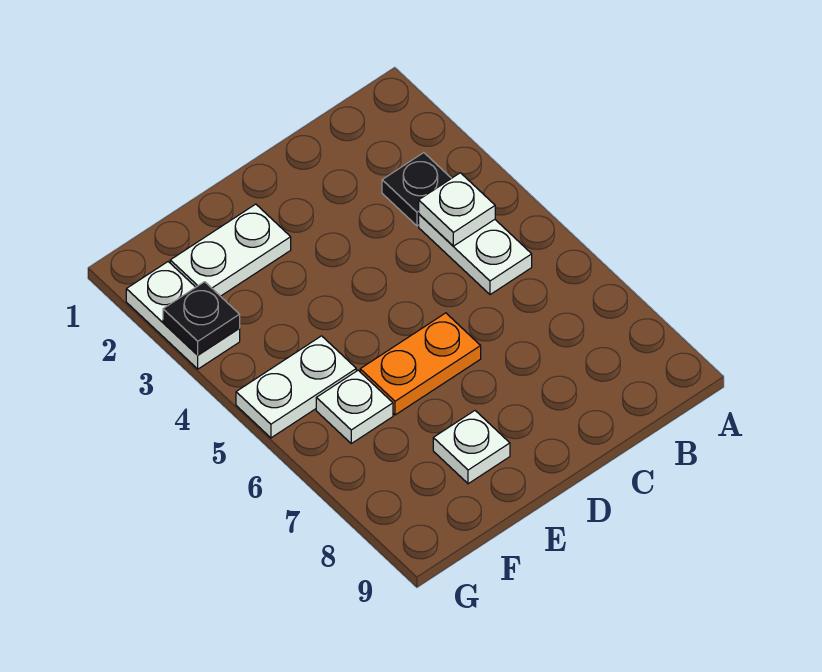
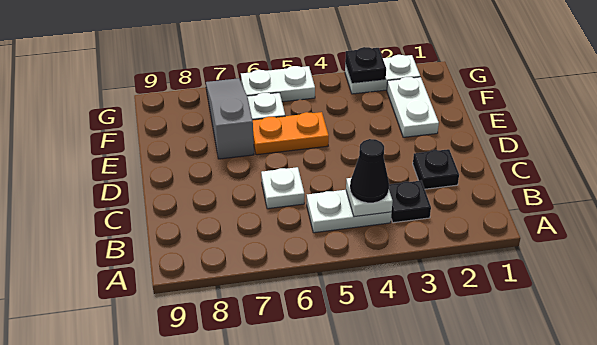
none -> black 1x1 cone [350,139,389,203]
none -> black 1x1 plate [413,149,459,189]
orange 1x2 plate [360,313,481,415] -> orange 1x2 plate turned to [253,112,329,155]
none -> grey 1x3 slope [206,78,254,159]
white 1x1 plate [433,411,510,484] -> white 1x1 plate moved to [261,167,304,209]
white 1x2 plate [236,336,356,438] -> white 1x2 plate turned to [241,66,315,102]

